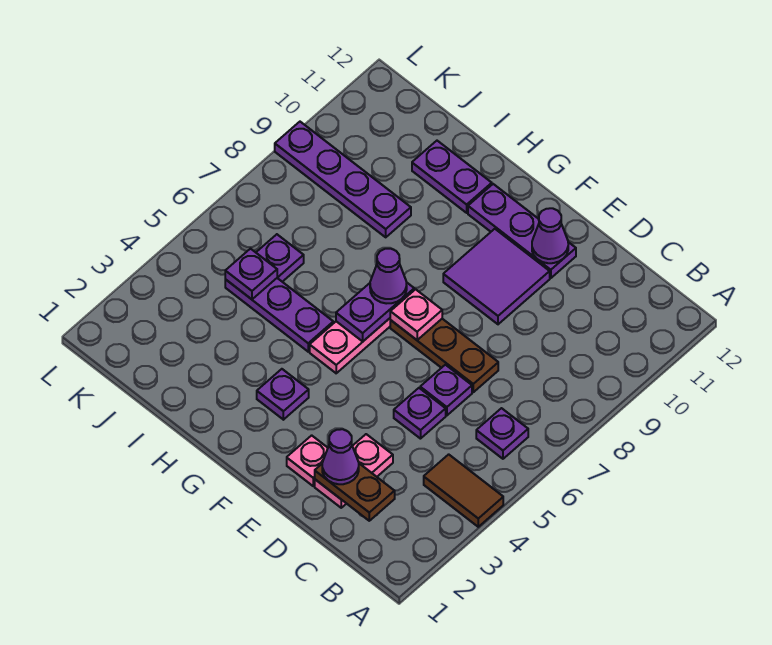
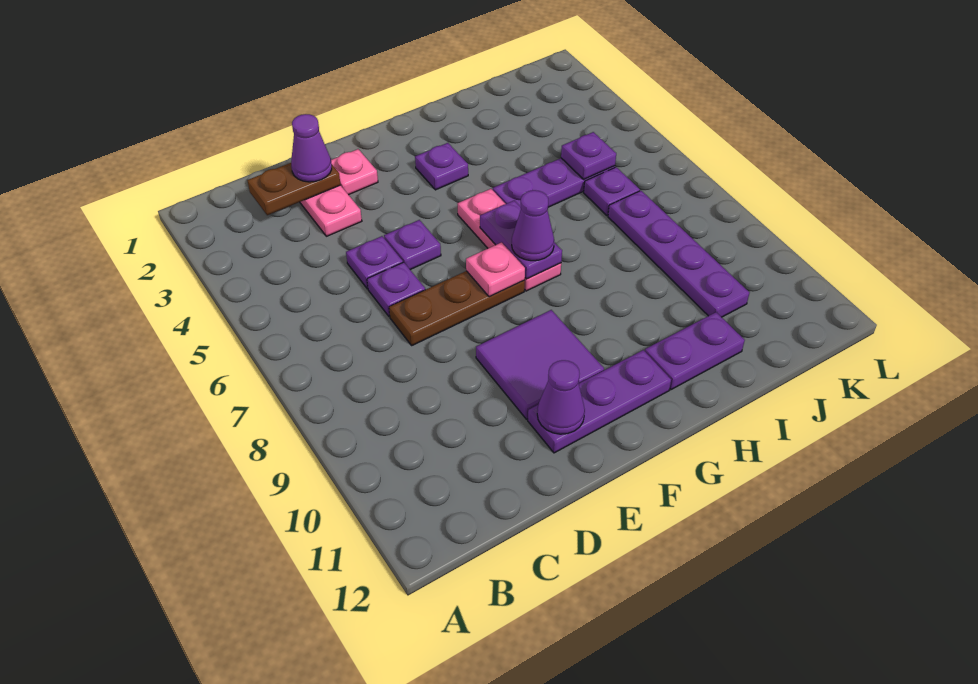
brown 1x2 tile [424,454,503,527] -> none
purple 1x1 plate [476,408,528,459] -> purple 1x1 plate moved to [384,220,441,270]
purple 1x4 plate [275,122,411,237] -> purple 1x4 plate turned to [608,191,749,317]

